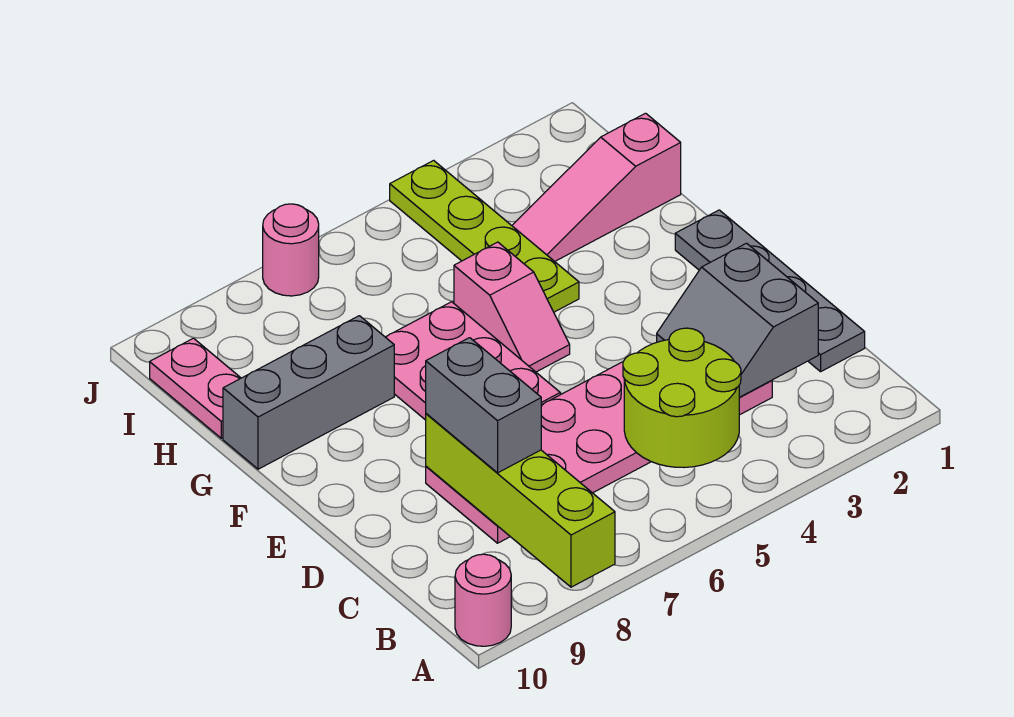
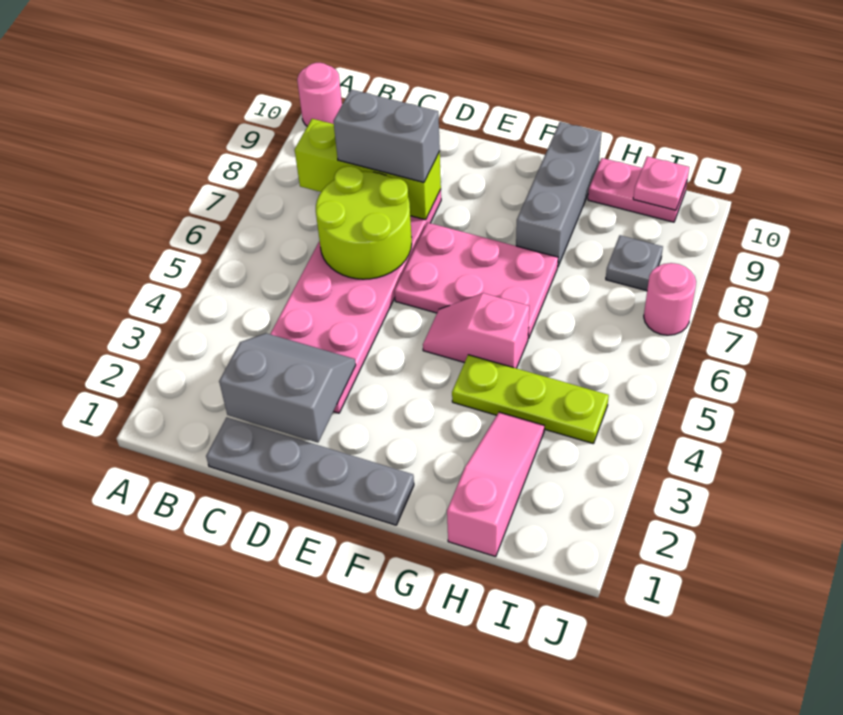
lime 1x4 brick [426,414,615,587] -> lime 1x3 brick [295,119,441,220]
lime 2x2 round brick [623,328,741,468] -> lime 2x2 round brick moved to [316,166,412,279]
lime 1x4 plate [390,160,579,312] -> lime 1x3 plate [452,355,609,444]
none -> grey 1x1 plate [606,235,663,291]
none -> pink 1x1 plate [633,156,689,210]

